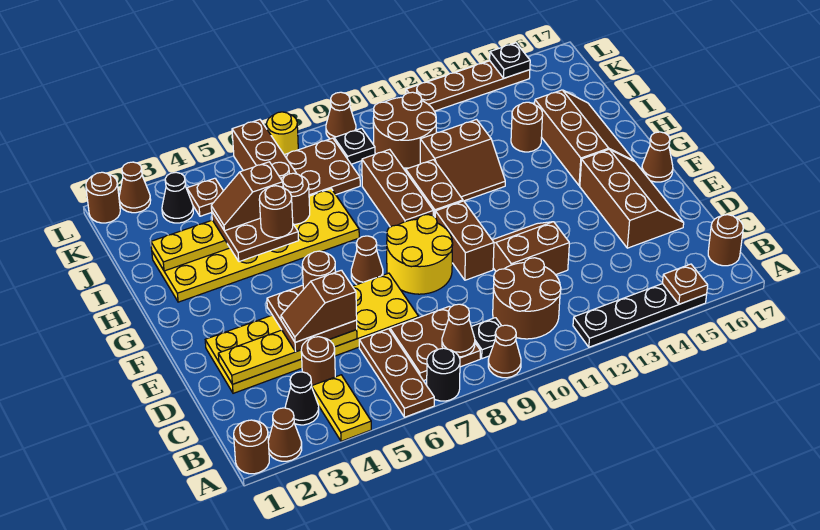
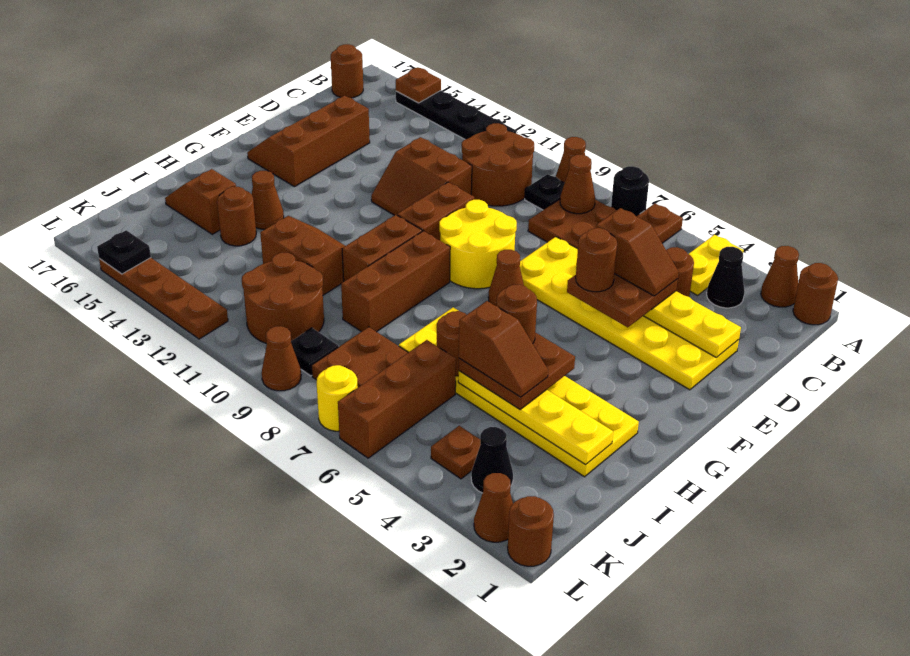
brown 1x1 cone [642,132,673,182] -> brown 1x1 cone moved to [252,171,284,229]
brown 2x3 slope [535,90,634,186] -> brown 1x2 slope [165,169,236,234]

